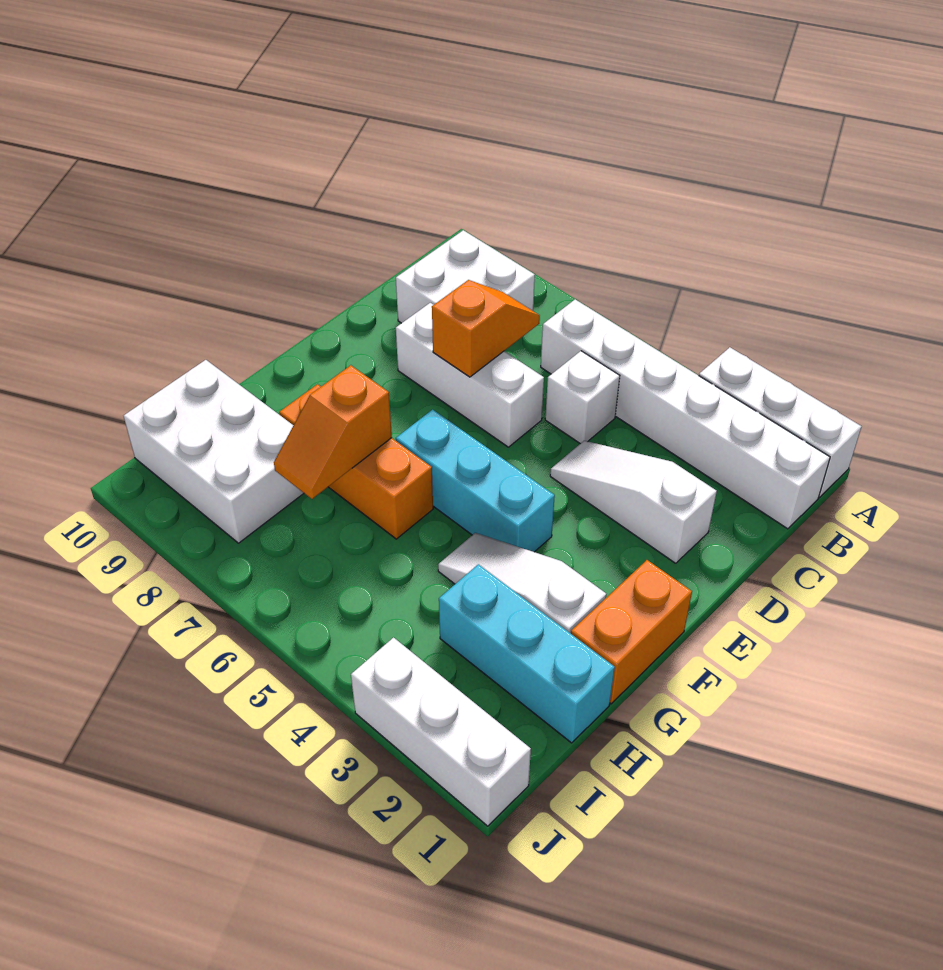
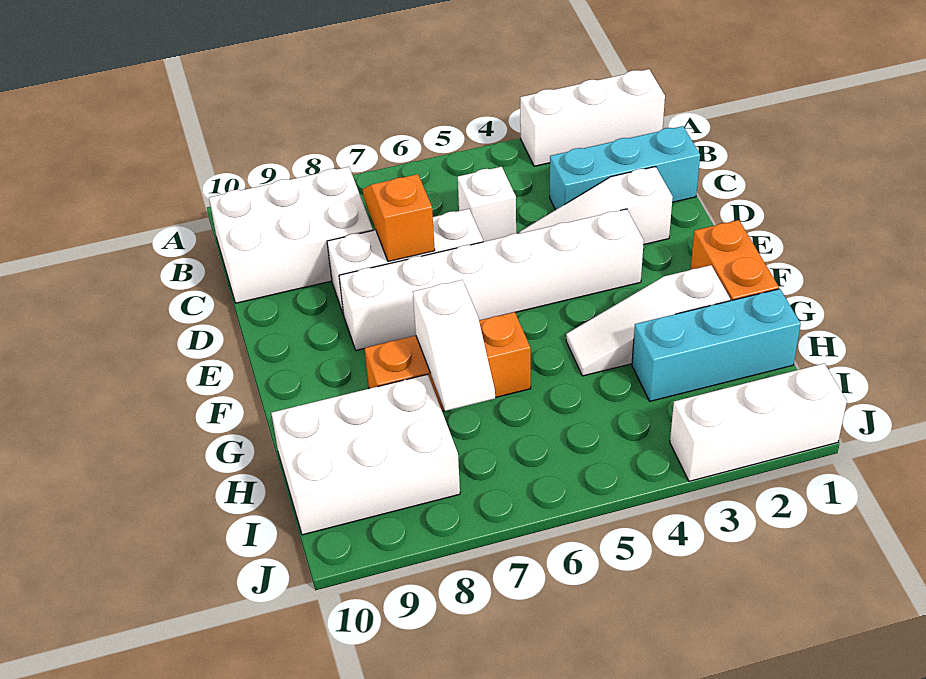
white 1x6 brick [541,299,830,529] -> white 1x6 brick moved to [339,209,644,350]
white 2x2 brick [396,230,535,323] -> white 2x3 brick [209,167,373,303]
cyan 1x3 brick [396,410,555,552] -> cyan 1x3 brick moved to [550,126,700,210]
orange 1x2 slope [274,365,392,499] -> white 1x2 slope [413,280,495,411]

